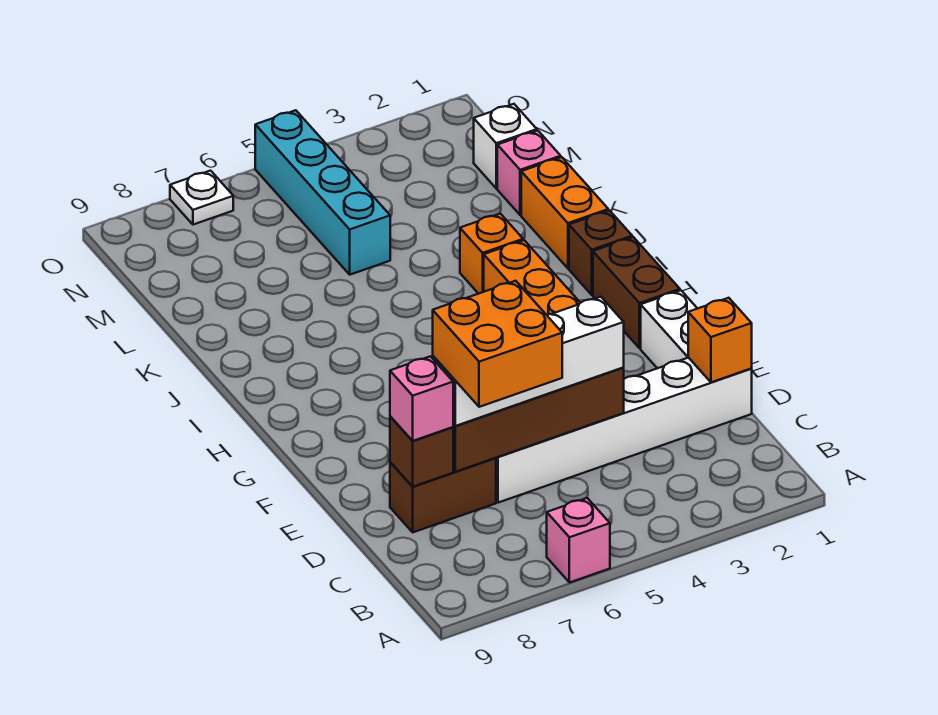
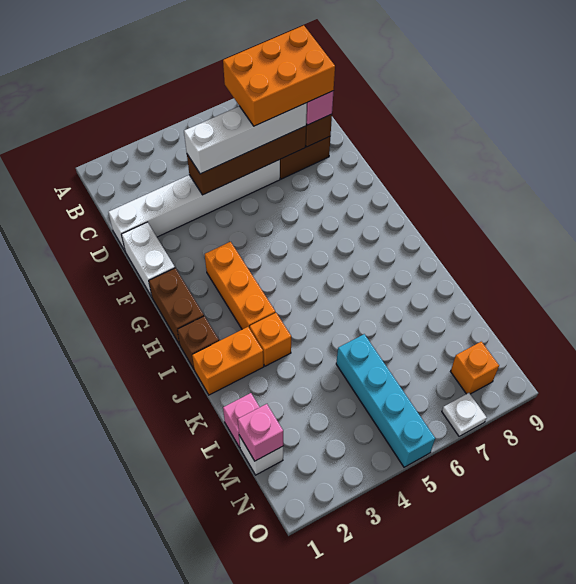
pink 1x1 brick [547,498,610,583] -> pink 1x1 brick moved to [238,404,283,461]
orange 2x2 brick [433,281,562,407] -> orange 2x3 brick [223,25,335,126]
orange 1x1 brick [688,298,752,382] -> orange 1x1 brick moved to [451,342,499,394]
orange 1x2 brick [521,157,608,268] -> orange 1x2 brick turned to [192,327,264,395]

